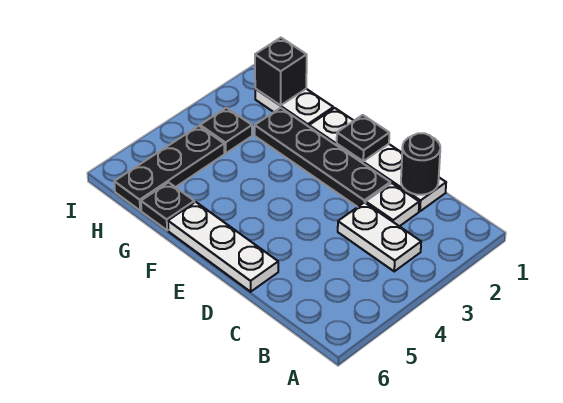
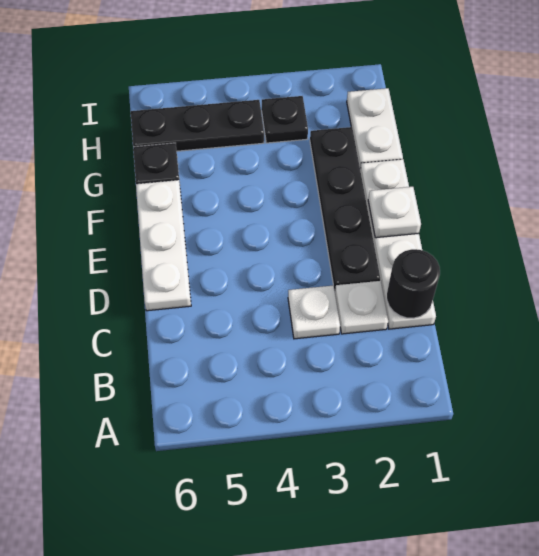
white 1x2 plate [338,202,421,271] -> white 1x1 plate [288,285,340,339]
black 1x1 plate [337,115,389,161] -> white 1x1 plate [368,187,421,238]
black 1x1 brick [255,38,307,105] -> none

